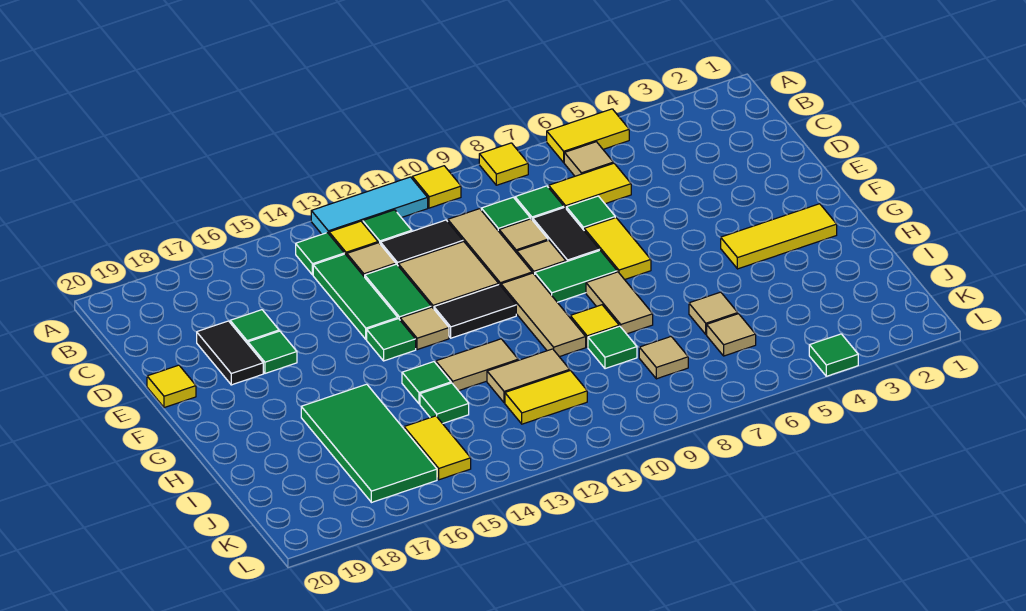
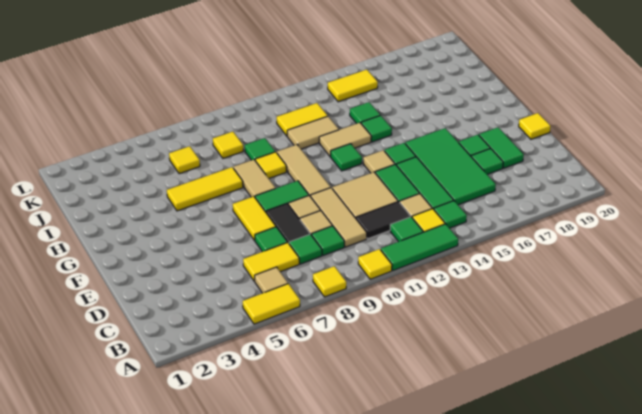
cyan 1x3 tile [311,177,428,234] -> green 1x3 tile [381,224,458,271]
black 1x2 tile [197,321,263,385] -> green 1x2 tile [479,127,524,168]
black 1x2 tile [434,285,516,338] -> none
yellow 1x3 tile [721,204,837,269] -> yellow 1x3 tile moved to [167,167,243,211]
green 2x4 tile [301,384,437,503] -> green 2x4 tile moved to [405,128,496,205]
tan 1x1 tile [689,292,738,334] -> none
tan 1x1 tile [707,314,756,356] -> yellow 1x1 tile [169,146,200,174]
tan 1x1 tile [639,337,688,379] -> yellow 1x1 tile [213,132,243,158]
yellow 1x2 tile [404,416,471,480] -> yellow 1x2 tile turned to [328,70,378,102]
green 1x1 tile [809,334,858,376] -> green 1x1 tile moved to [330,144,362,171]

